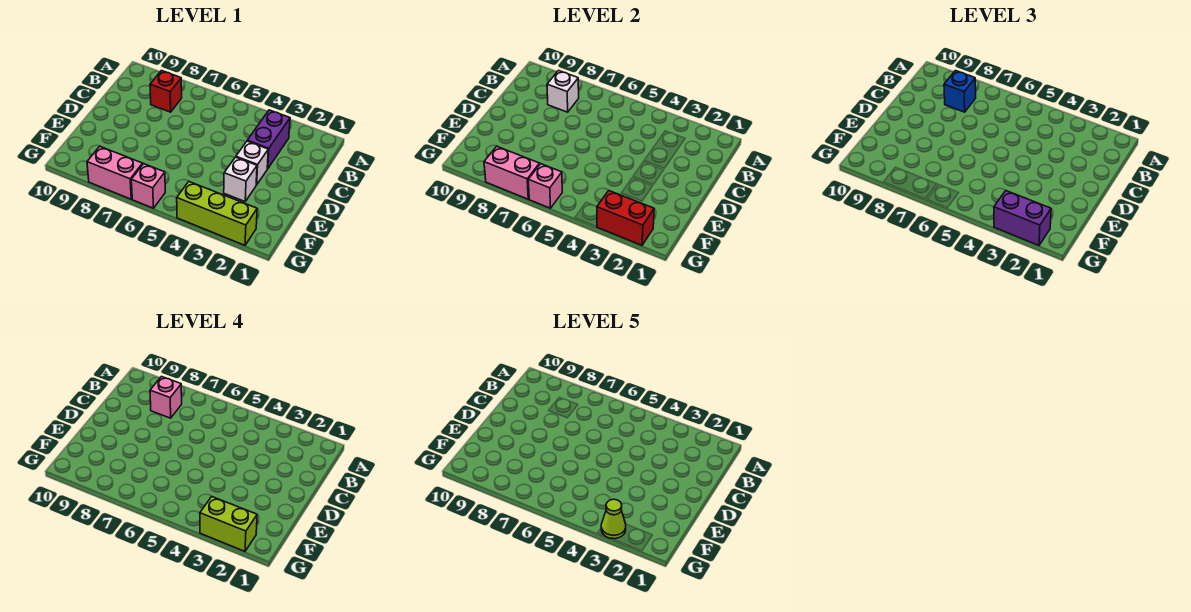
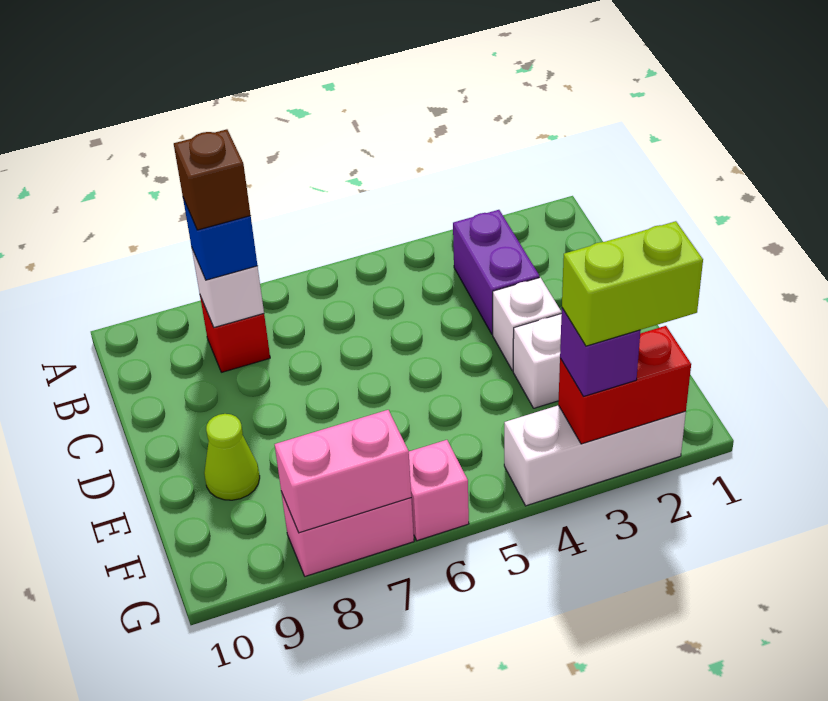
pink 1x1 brick [150,377,182,418] -> brown 1x1 brick [174,129,251,230]
lime 1x3 brick [177,182,257,245] -> white 1x3 brick [504,405,686,506]
purple 1x2 brick [994,191,1051,245] -> purple 1x1 brick [560,308,641,397]
lime 1x1 cone [601,499,626,539] -> lime 1x1 cone moved to [204,414,260,500]
pink 1x1 brick [528,164,562,208] -> none

